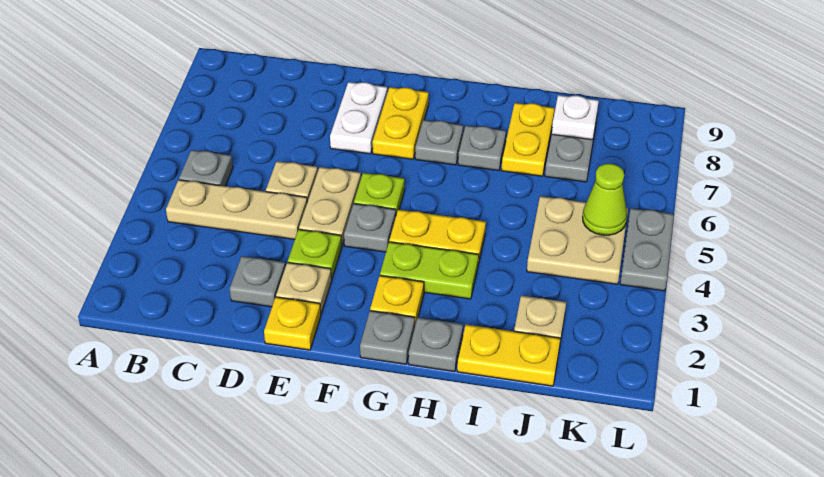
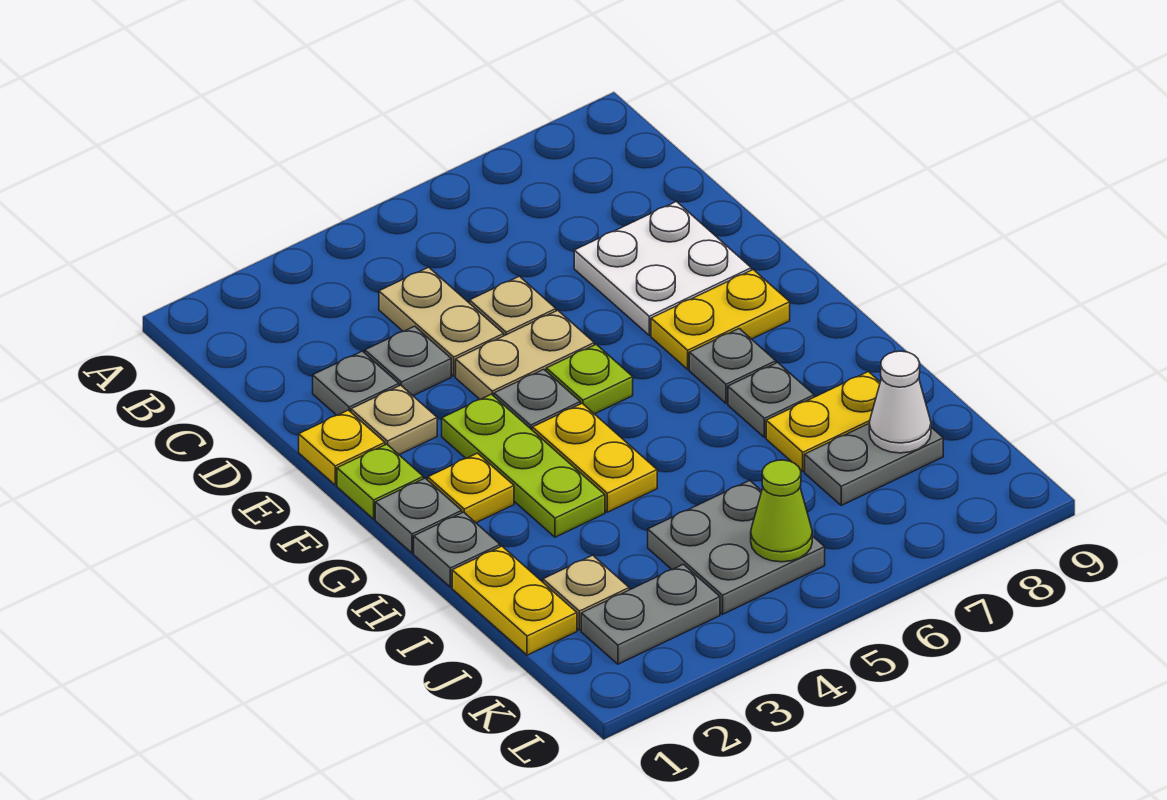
tan 1x3 plate [166,180,307,239] -> tan 1x2 plate [379,267,504,376]
grey 1x1 plate [179,150,233,186] -> grey 1x1 plate moved to [365,326,451,396]
lime 1x1 plate [288,229,342,279] -> lime 1x1 plate moved to [337,444,423,519]
white 1x2 plate [330,82,387,154] -> white 2x2 plate [574,201,751,335]
lime 1x2 plate [380,242,479,299] -> lime 1x3 plate [442,394,605,537]
tan 2x2 plate [527,196,628,284] -> grey 2x2 plate [648,480,825,614]
white 1x1 plate [552,95,599,140] -> white 1x1 cone [869,351,931,453]
grey 1x2 plate [620,208,674,291] -> grey 1x2 plate moved to [581,564,720,664]

